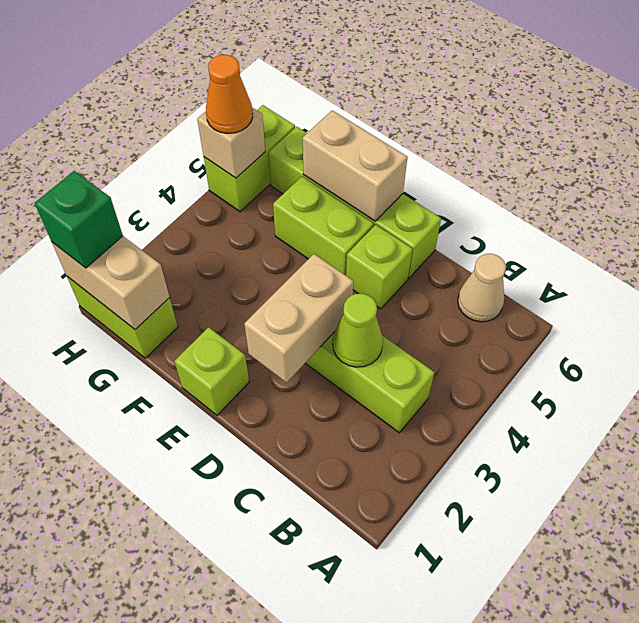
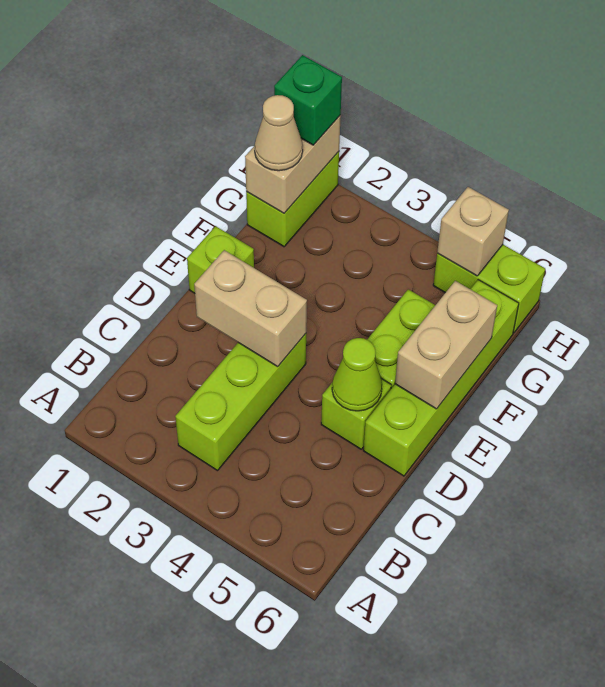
tan 1x1 cone [458,254,506,322] -> tan 1x1 cone moved to [255,95,303,171]
lime 1x1 cone [333,294,383,367] -> lime 1x1 cone moved to [332,338,382,411]
orange 1x1 cone [206,55,253,133] -> none

